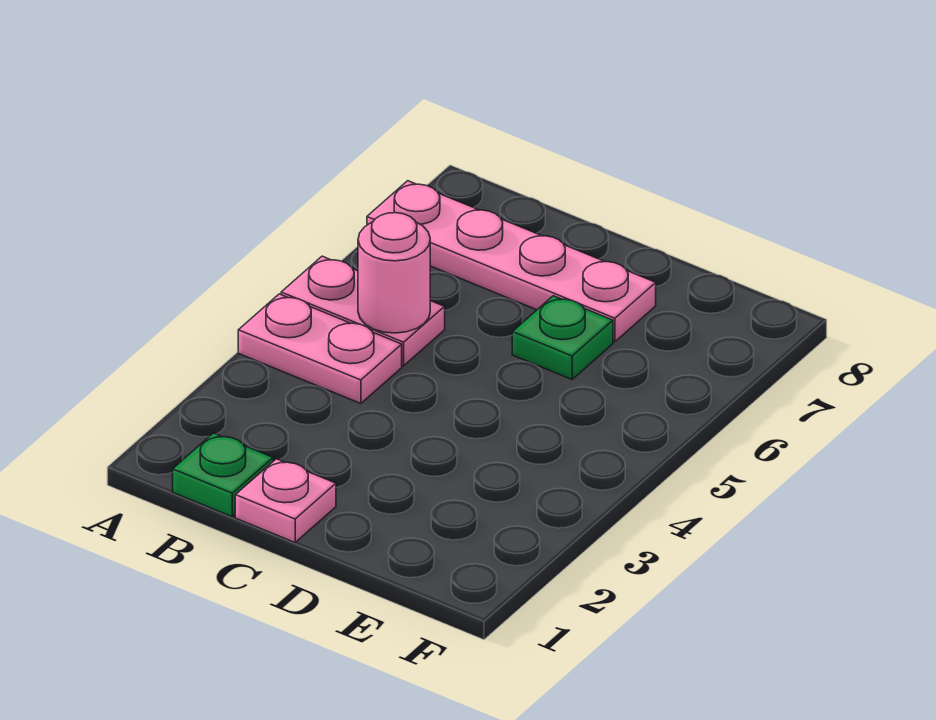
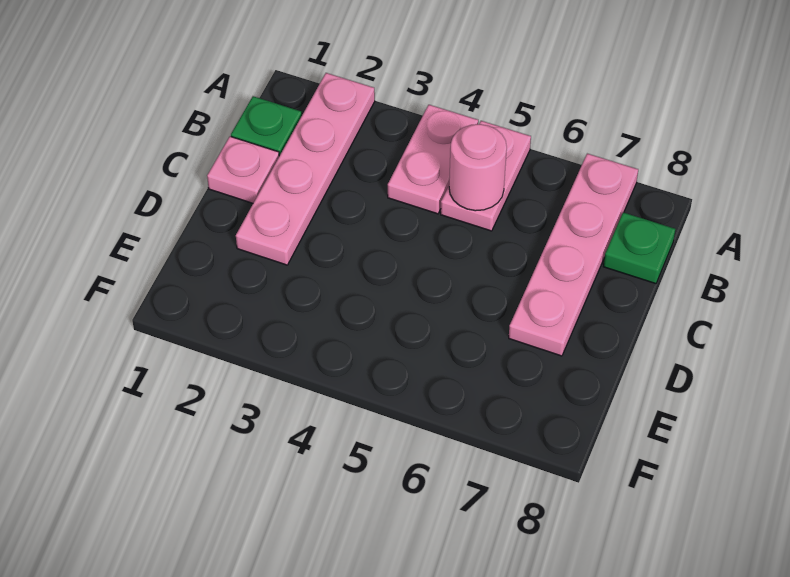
none -> pink 1x4 plate [236,73,375,265]
green 1x1 plate [512,296,613,379] -> green 1x1 plate moved to [603,212,675,284]

